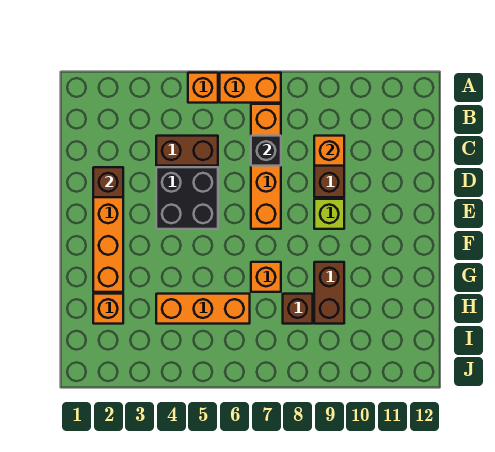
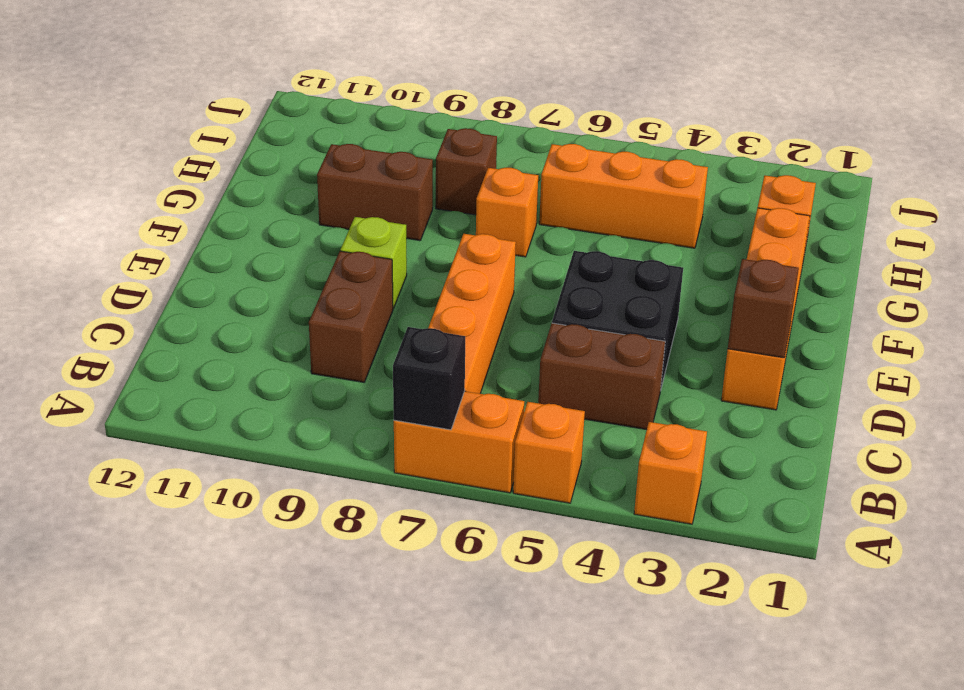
black 1x1 brick [251,136,281,166] -> black 1x1 brick moved to [393,327,465,430]
orange 1x1 brick [314,136,344,166] -> orange 1x1 brick moved to [634,422,707,524]
brown 1x2 brick [314,262,344,324] -> brown 1x2 brick turned to [317,144,433,241]

